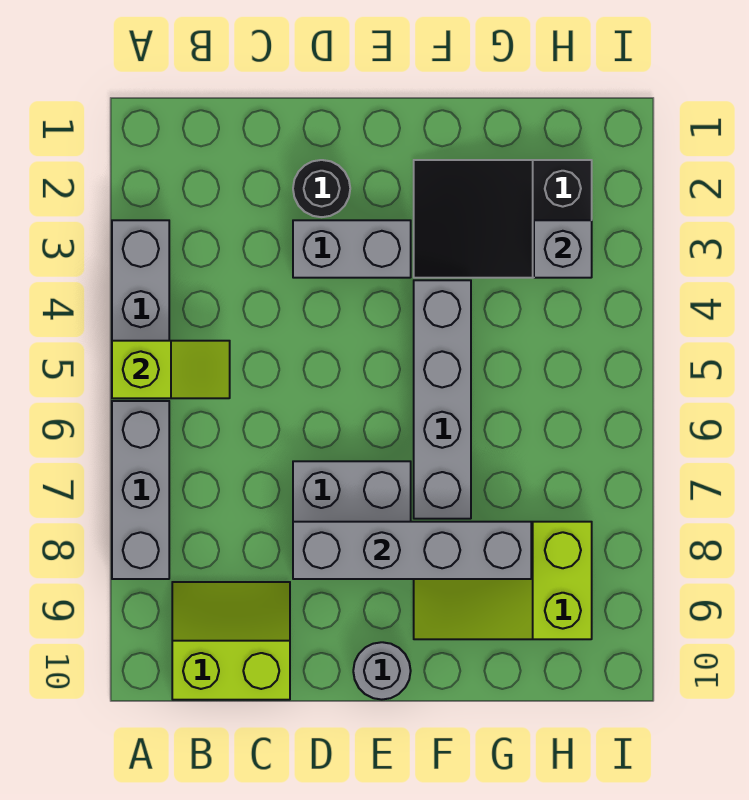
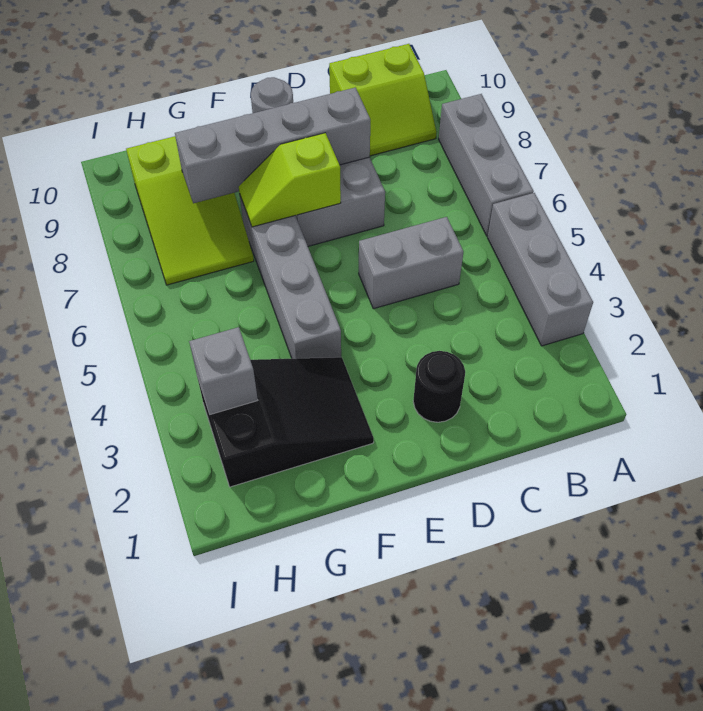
lime 1x2 slope [112,341,230,398] -> lime 1x2 slope moved to [239,133,341,227]
grey 1x2 brick [293,220,411,278] -> grey 1x2 brick moved to [359,217,463,309]
lime 2x3 slope [414,522,592,639] -> lime 2x3 slope turned to [126,136,254,285]

